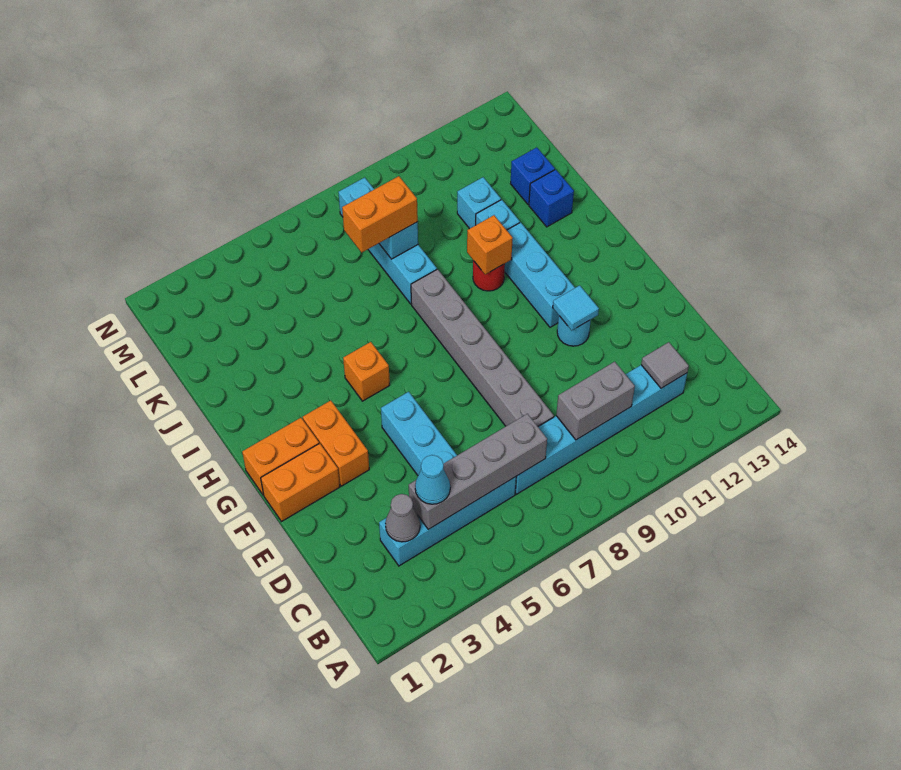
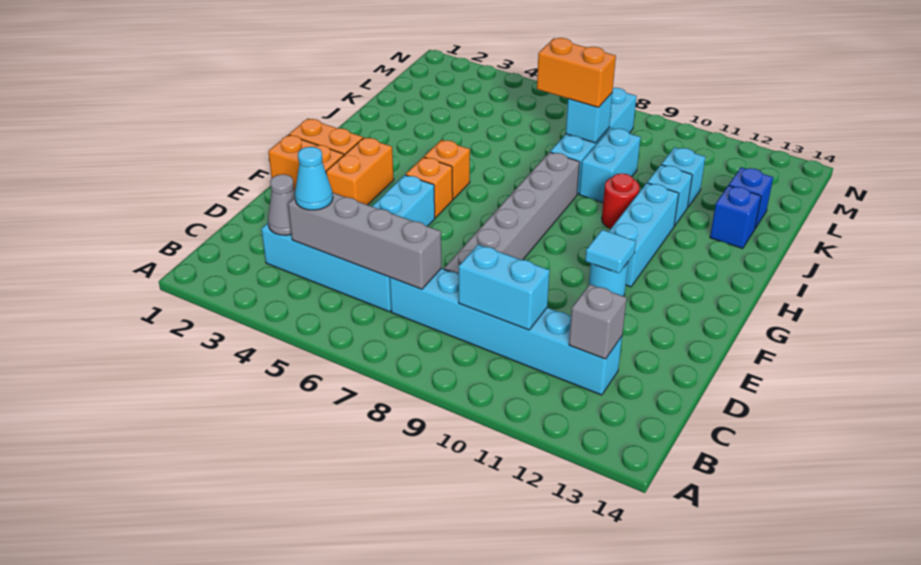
grey 1x2 brick [556,362,635,440] -> cyan 1x2 brick [459,245,550,330]
grey 1x1 tile [641,342,689,388] -> grey 1x1 brick [569,284,627,359]
orange 1x1 brick [467,215,513,274] -> orange 1x1 brick moved to [406,157,453,218]
none -> cyan 1x2 brick [579,128,641,203]

